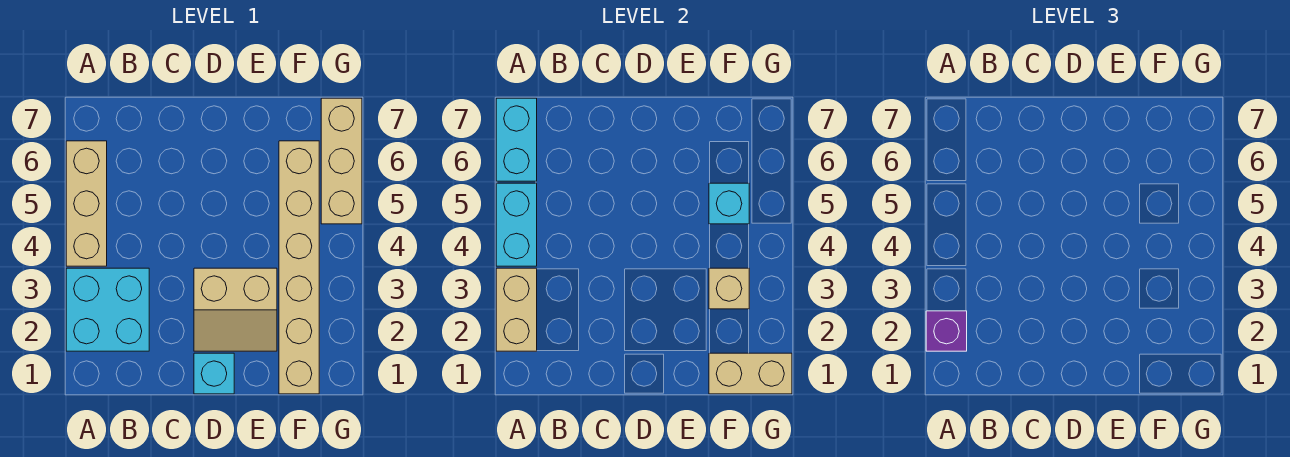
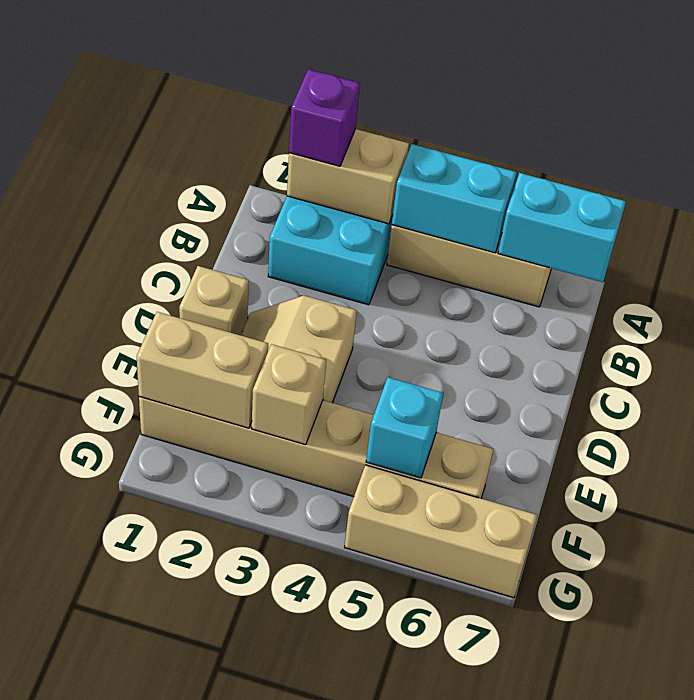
cyan 1x1 brick [194,353,234,394] -> tan 1x1 brick [179,266,249,335]
tan 1x2 brick [709,353,792,394] -> tan 1x2 brick turned to [137,312,268,428]

